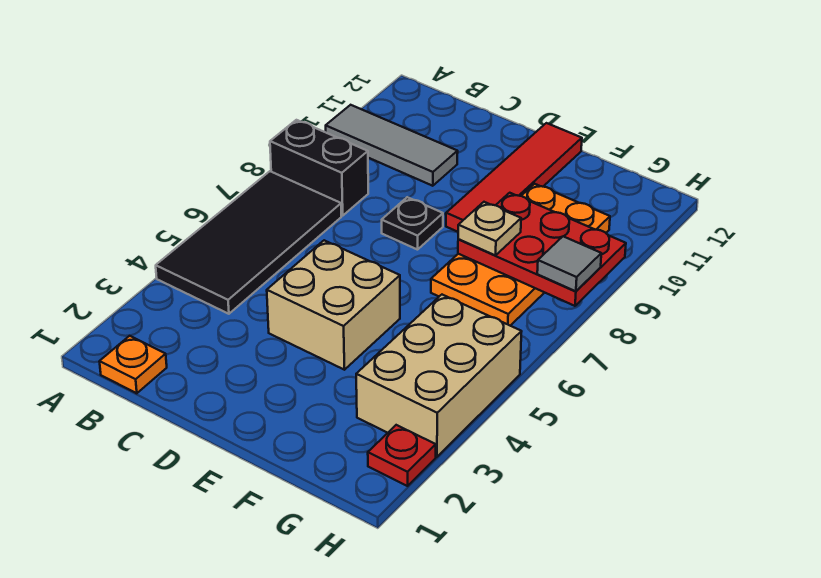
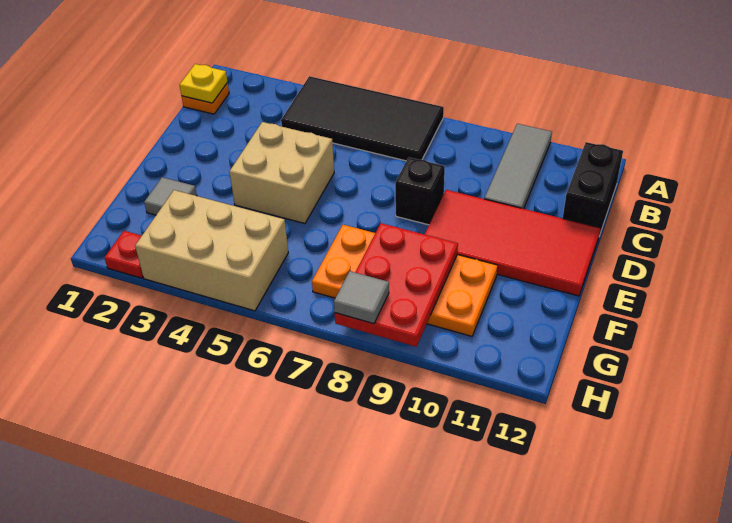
black 1x2 brick [270,120,368,216] -> black 1x2 brick moved to [563,142,623,236]
none -> yellow 1x1 plate [180,64,227,103]
black 1x1 plate [382,197,443,250] -> black 1x1 brick [395,157,445,225]
red 1x4 tile [446,123,582,232] -> red 2x4 tile [425,190,601,296]
none -> grey 1x1 tile [144,177,197,215]
tan 1x1 plate [458,202,521,255] -> none

